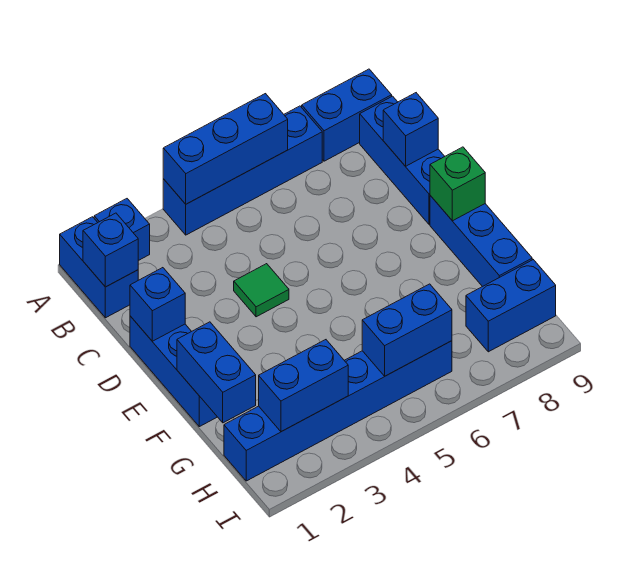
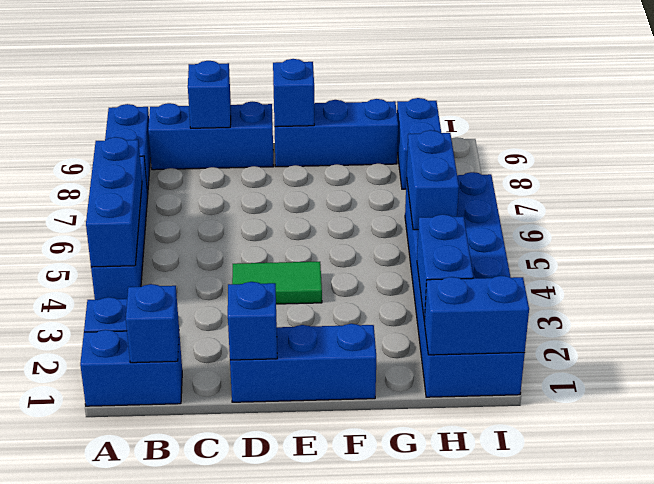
green 1x1 tile [234,264,289,317] -> green 1x2 tile [232,262,322,304]
green 1x1 brick [430,147,485,221] -> blue 1x1 brick [273,59,314,127]
blue 1x2 brick [177,322,256,423] -> blue 1x2 brick moved to [424,276,529,355]
blue 1x6 brick [224,341,452,481] -> blue 2x6 brick [405,172,525,397]

